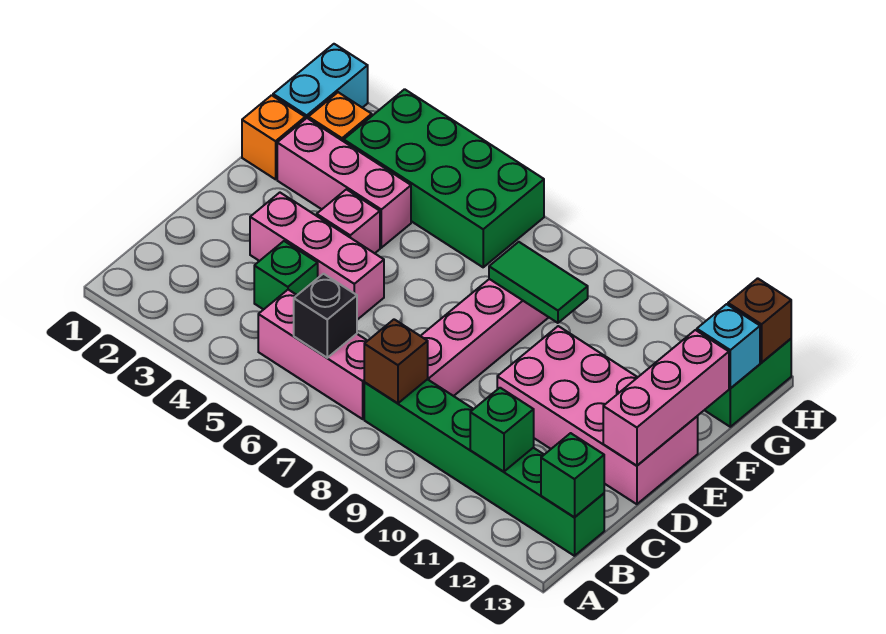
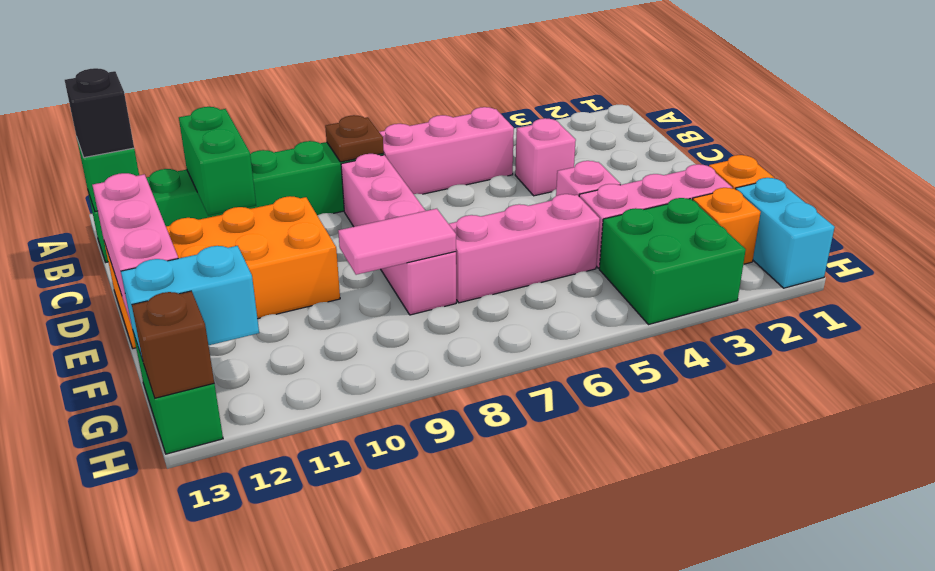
black 1x1 brick [294,274,357,358] -> black 1x1 brick moved to [65,68,134,158]
brown 1x1 brick [364,319,428,403] -> brown 1x1 plate [325,115,384,162]
green 1x1 brick [470,388,534,472] -> green 1x2 brick [179,107,256,216]
green 1x1 brick [254,241,318,310] -> pink 1x1 brick [515,118,576,196]
pink 1x3 brick [250,193,384,320] -> pink 1x3 brick moved to [449,194,600,303]
pink 2x4 brick [497,326,698,504] -> orange 2x4 brick [104,196,340,348]
green 1x2 tile [489,242,588,323] -> pink 1x2 tile [338,209,456,275]
green 2x4 brick [344,89,544,267] -> green 2x2 brick [599,198,746,325]
cyan 1x1 brick [697,304,760,388] -> cyan 1x2 brick [121,246,259,357]

